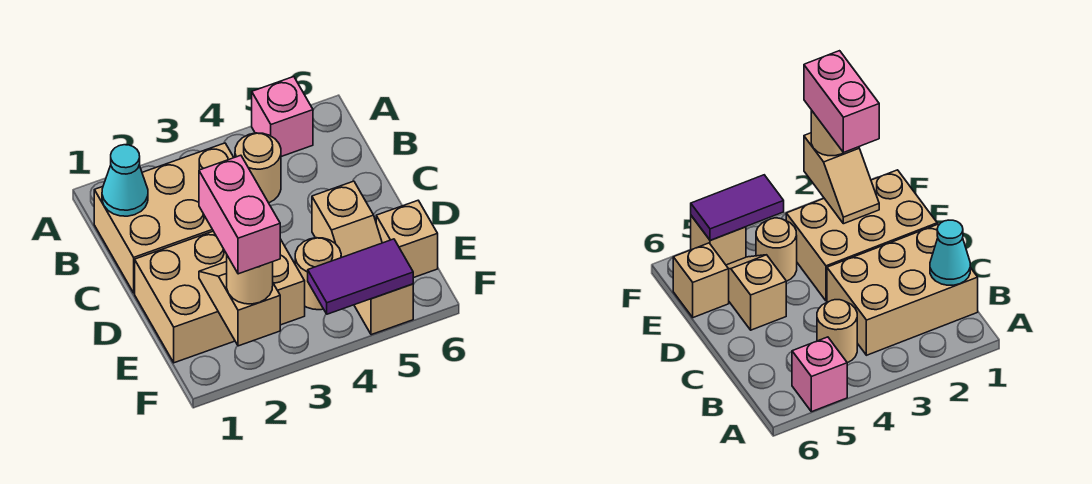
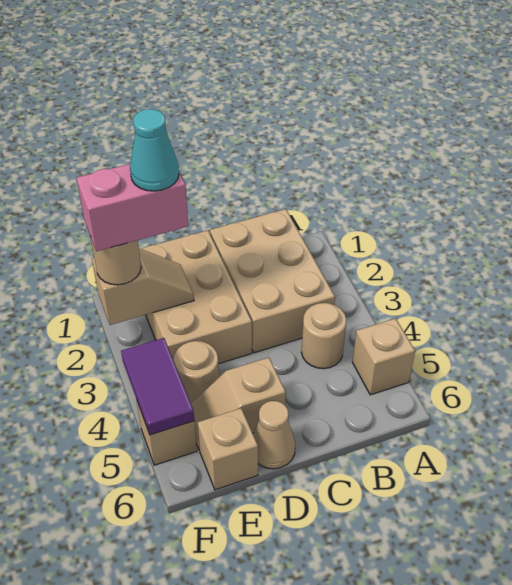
pink 1x1 brick [252,77,313,157] -> tan 1x1 brick [352,318,415,395]
cyan 1x1 cone [102,145,148,216] -> cyan 1x1 cone moved to [130,109,179,191]
none -> tan 1x1 cone [253,401,295,469]

